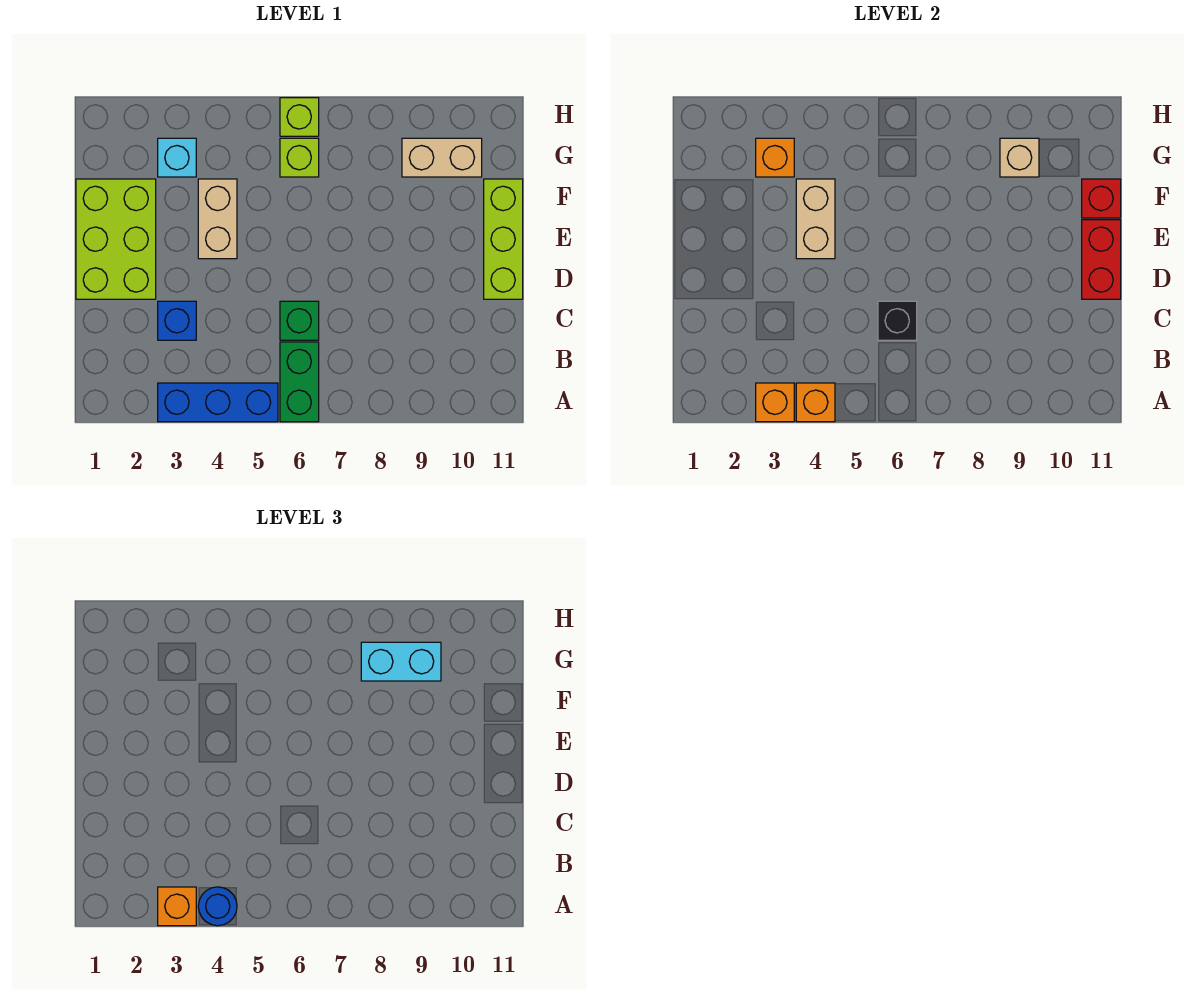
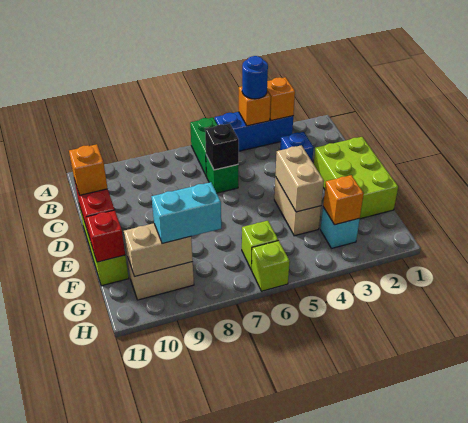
orange 1x1 brick [158,887,196,926] -> orange 1x1 brick moved to [69,144,108,195]
tan 1x1 brick [1000,138,1039,177] -> tan 1x2 brick [124,223,193,277]

